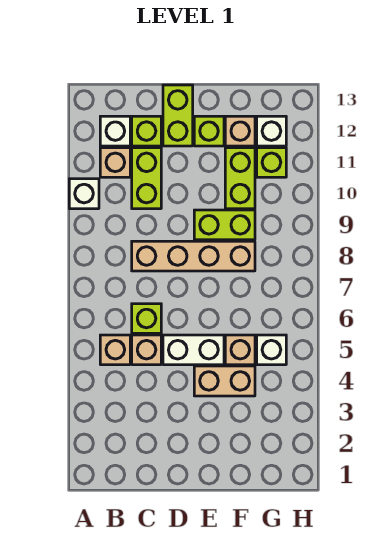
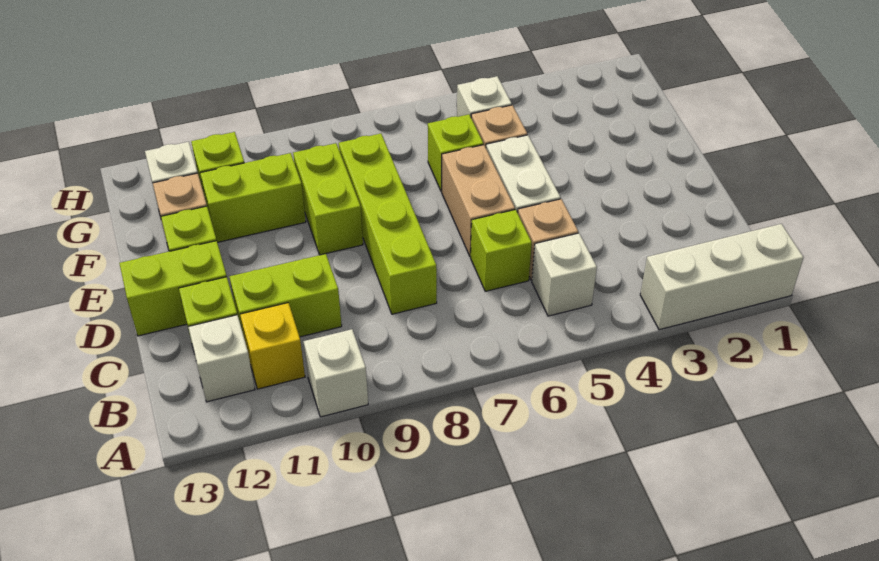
none -> white 1x3 brick [640,224,804,330]
tan 1x1 brick [100,335,130,365] -> white 1x1 brick [532,233,597,316]
tan 1x1 brick [100,148,130,177] -> yellow 1x1 brick [240,303,305,389]
tan 1x4 brick [132,241,255,271] -> lime 1x4 brick [339,134,437,314]
tan 1x2 brick [194,366,255,396] -> tan 1x2 brick moved to [442,145,515,257]
none -> lime 1x1 brick [428,114,483,191]

